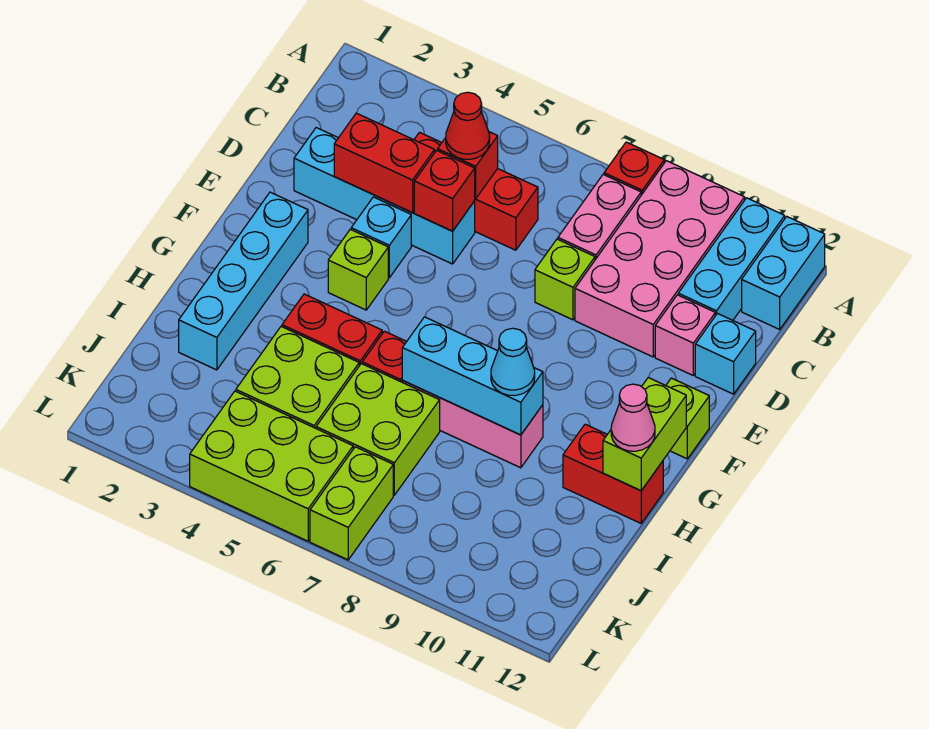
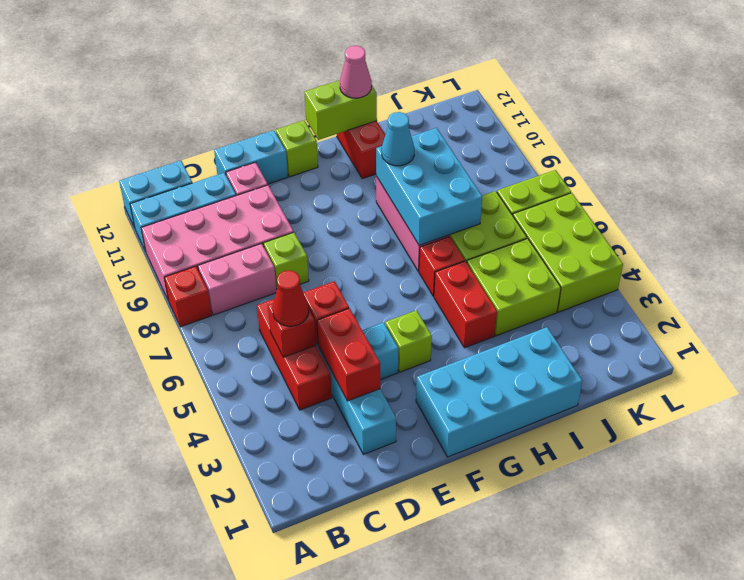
cyan 1x1 brick [695,314,756,394] -> cyan 1x2 brick [214,130,288,184]
cyan 1x4 brick [179,192,308,370] -> cyan 2x4 brick [416,327,582,457]
cyan 1x3 brick [402,317,543,435] -> cyan 2x3 brick [376,128,482,246]

